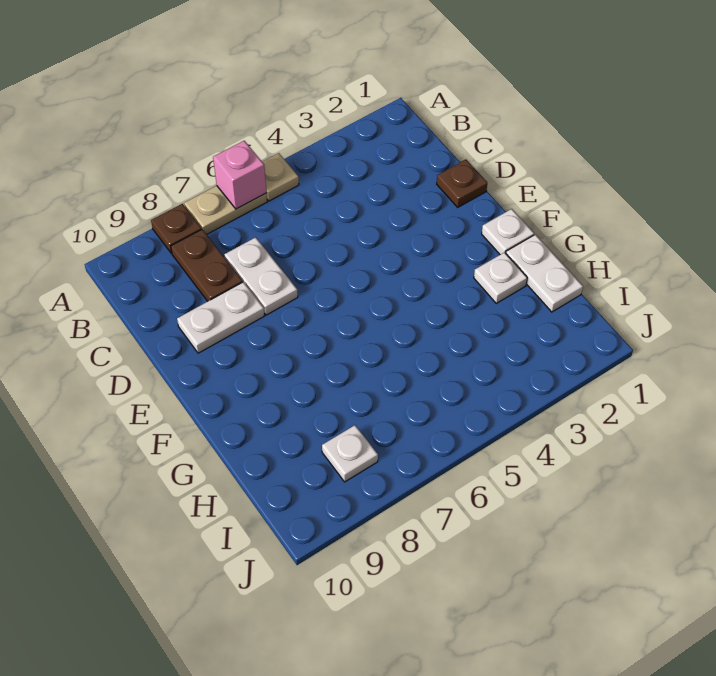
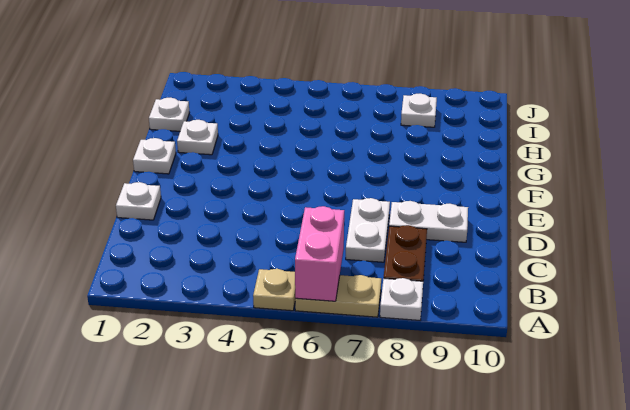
pink 1x1 brick [213,141,267,209] -> pink 1x2 brick [295,206,344,301]
brown 1x1 plate [151,204,202,253] -> white 1x1 plate [380,278,423,320]
brown 1x1 plate [437,160,487,207] -> white 1x1 plate [116,182,161,220]
white 1x2 plate [506,234,583,312] -> white 1x1 plate [149,98,189,131]

